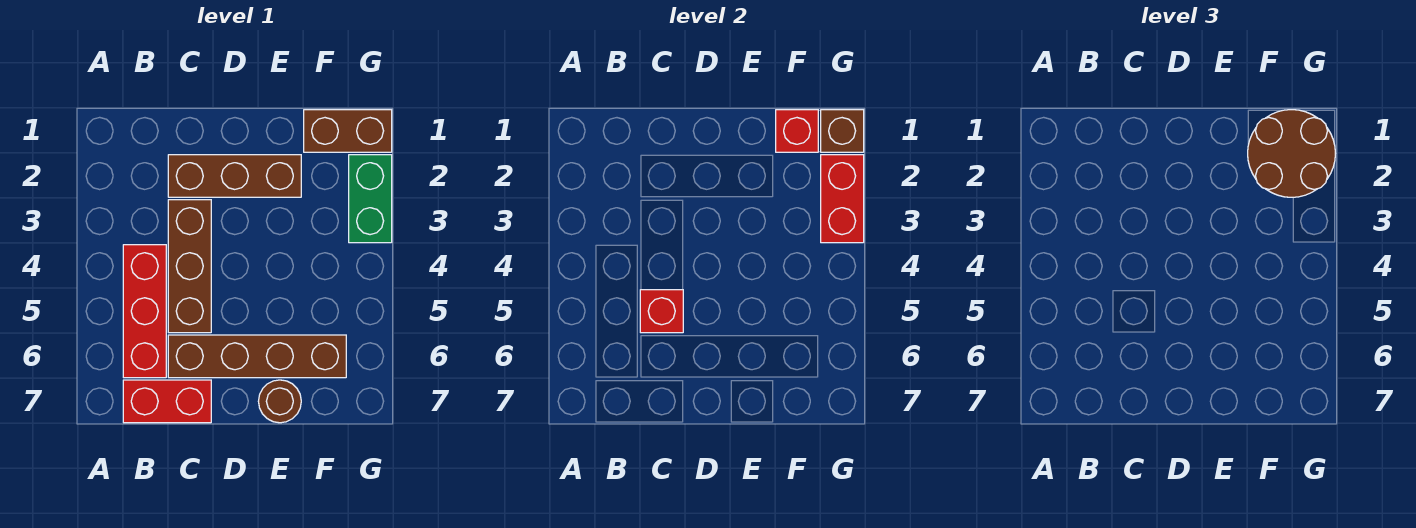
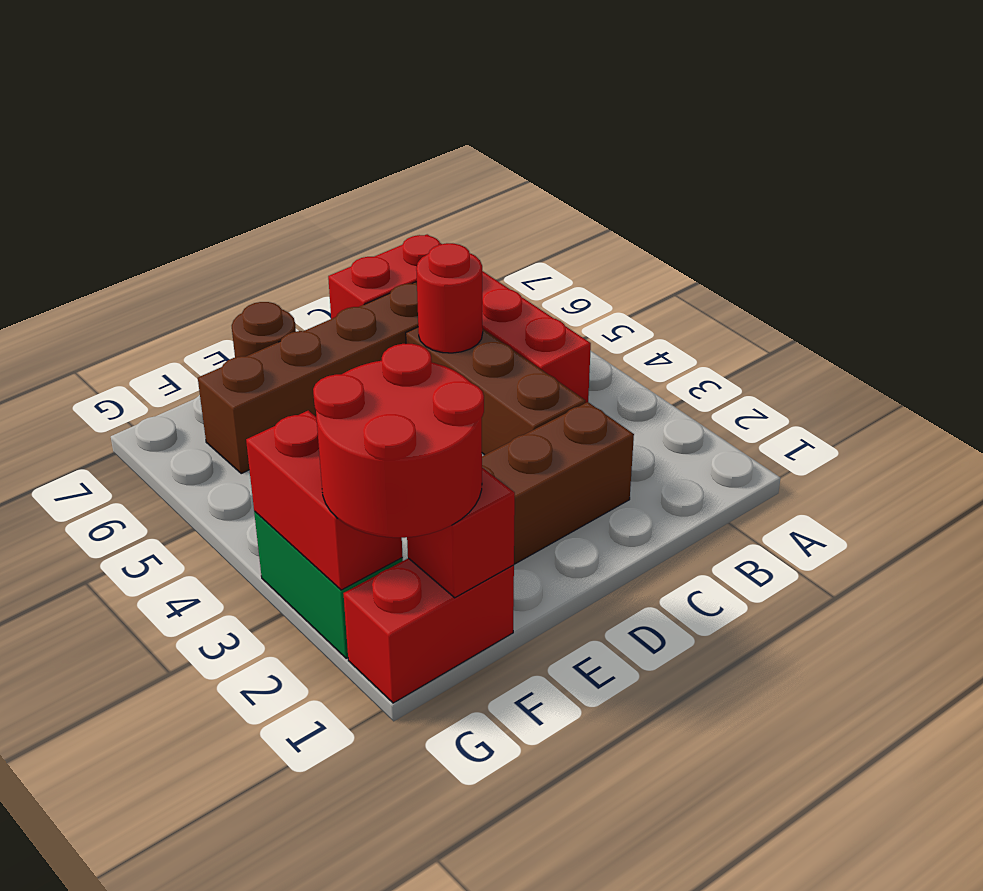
red 1x1 brick [640,290,683,333] -> red 1x1 round brick [416,243,483,353]
brown 1x2 brick [304,110,392,152] -> red 1x2 brick [343,558,514,703]
brown 2x2 round brick [1248,110,1335,197] -> red 2x2 round brick [313,344,484,538]
brown 1x1 brick [821,110,864,152] -> none

